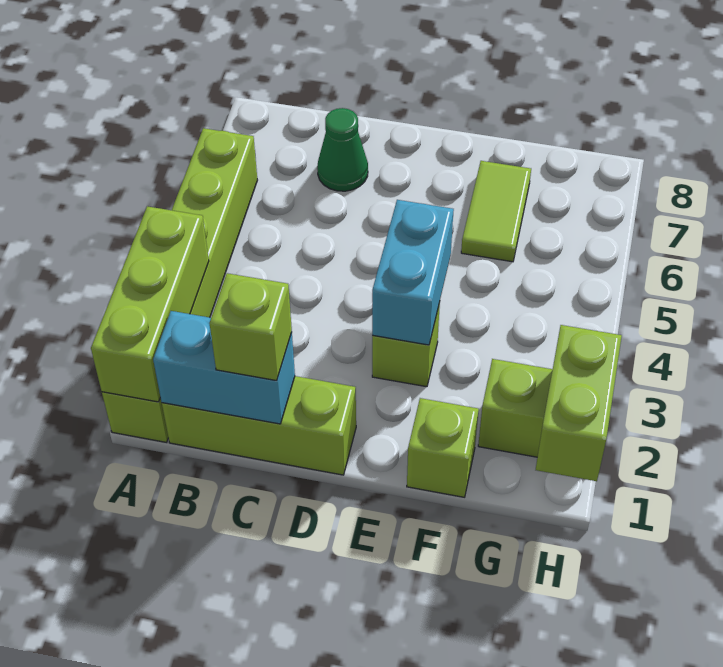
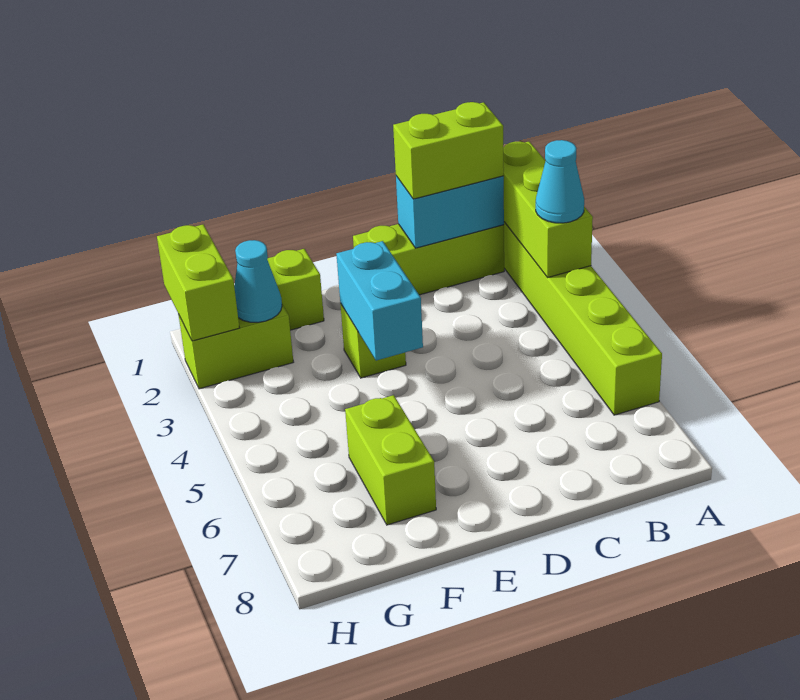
none -> cyan 1x1 cone [536,140,584,223]
lime 1x1 brick [209,273,292,381] -> lime 1x2 brick [393,102,504,199]
green 1x1 cone [317,108,368,191] -> none
lime 1x2 tile [461,161,531,262] -> lime 1x2 brick [345,395,436,525]
none -> cyan 1x1 cone [234,240,282,322]

